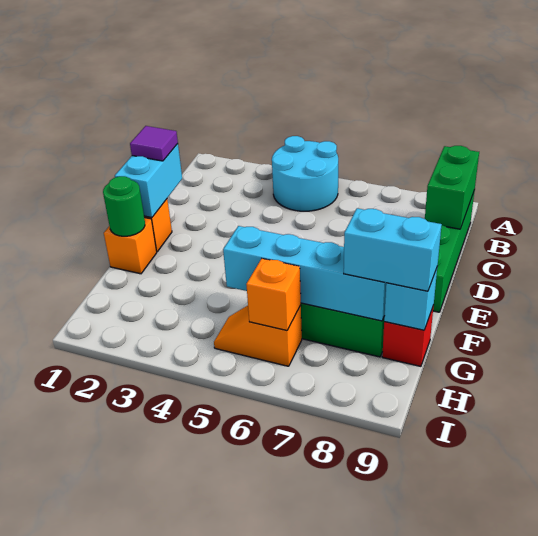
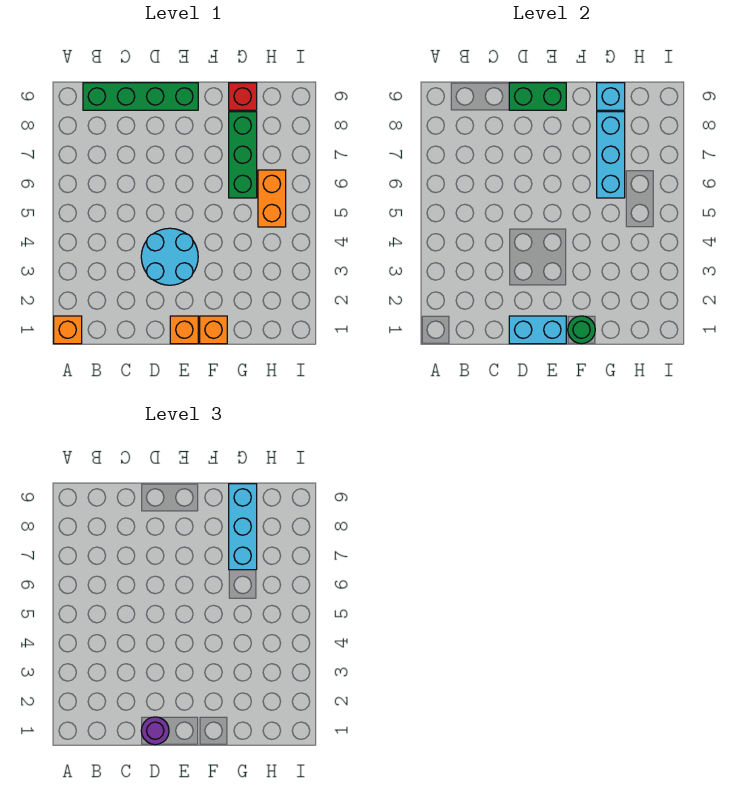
cyan 2x2 round brick [272,136,338,211] -> cyan 2x2 round brick moved to [141,228,198,285]
green 1x2 brick [425,146,479,229] -> green 1x2 brick moved to [509,83,566,110]
purple 1x1 tile [130,126,178,161] -> purple 1x1 round brick [141,717,169,745]
cyan 1x4 brick [223,226,386,321] -> cyan 1x3 brick [597,112,625,198]
cyan 1x2 brick [344,208,442,291] -> cyan 1x3 brick [229,484,257,570]
orange 1x2 slope [214,305,302,366] -> orange 1x2 brick [258,170,286,227]
orange 1x1 brick [246,259,301,331] -> orange 1x1 brick moved to [54,316,82,344]

